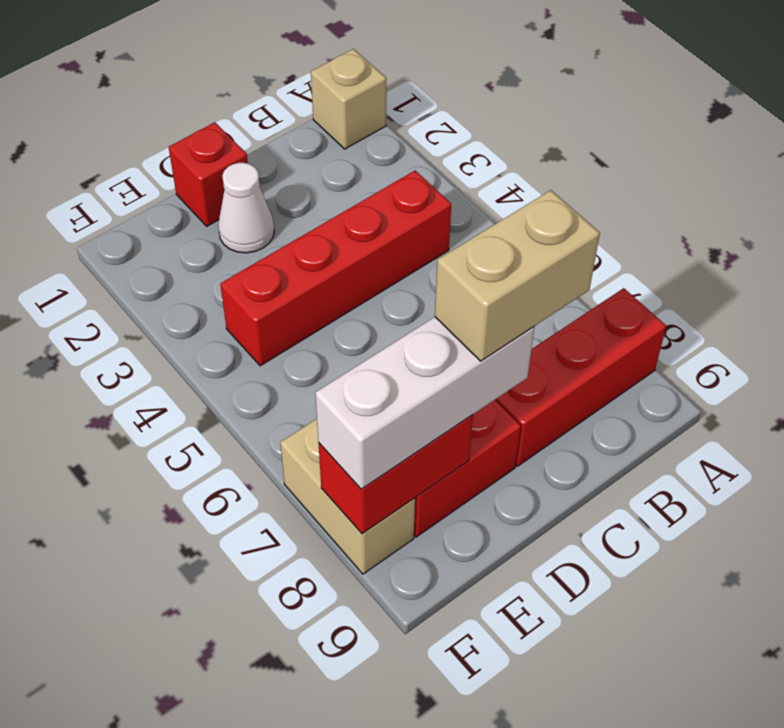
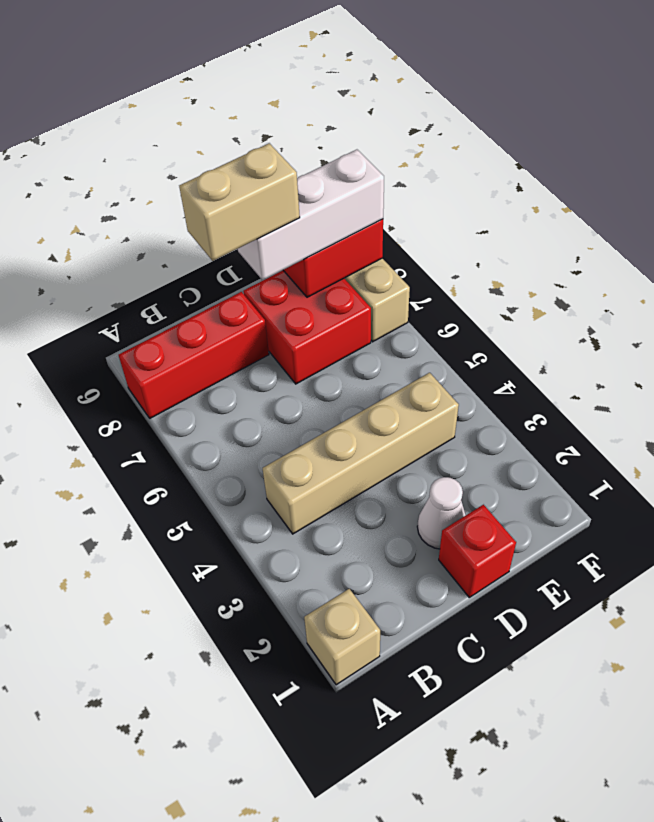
red 1x4 brick [220,171,451,366] -> tan 1x4 brick [263,373,459,534]

